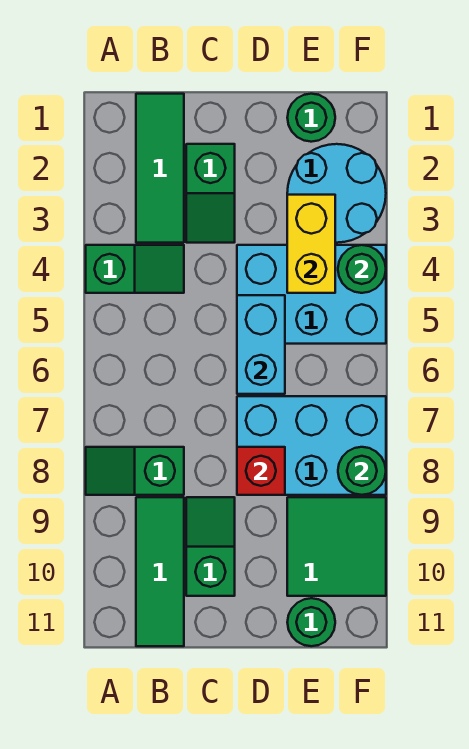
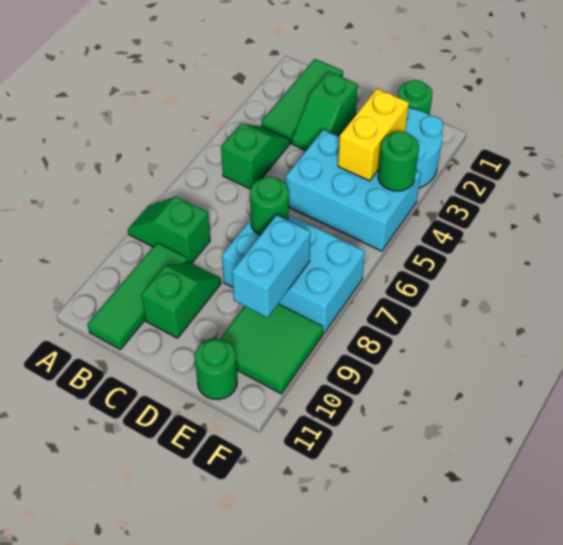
green 1x2 slope [86,245,184,293] -> green 1x2 slope turned to [221,124,290,189]
cyan 1x2 brick [237,295,285,394] -> cyan 1x2 brick moved to [232,215,311,318]
red 1x1 brick [237,447,285,495] -> none
green 1x1 round brick [338,447,386,495] -> green 1x1 round brick moved to [250,177,289,235]

